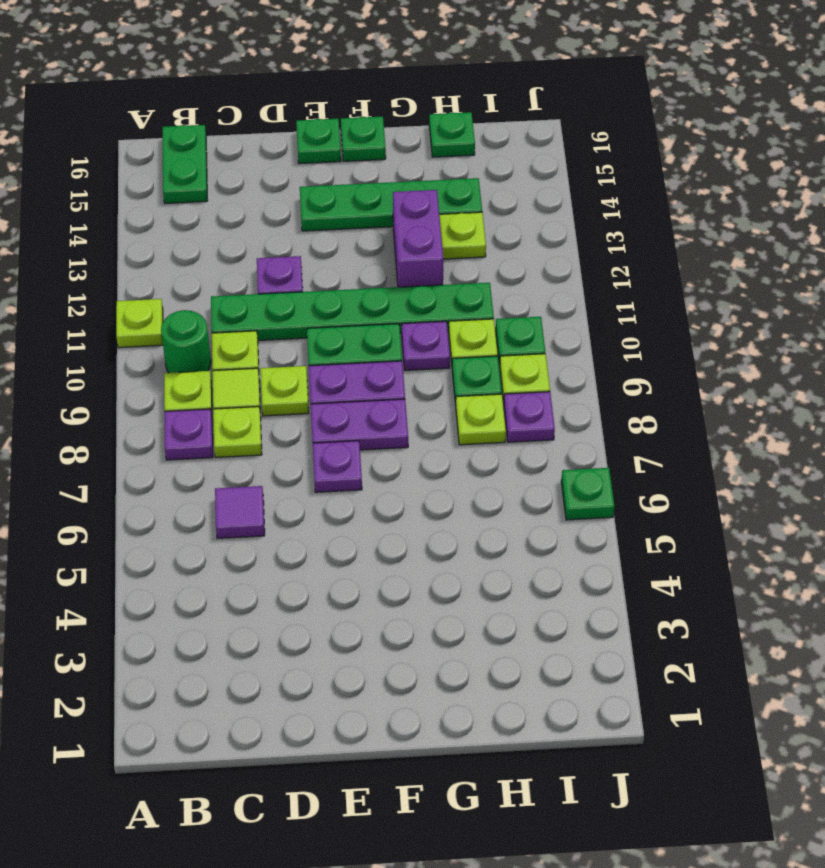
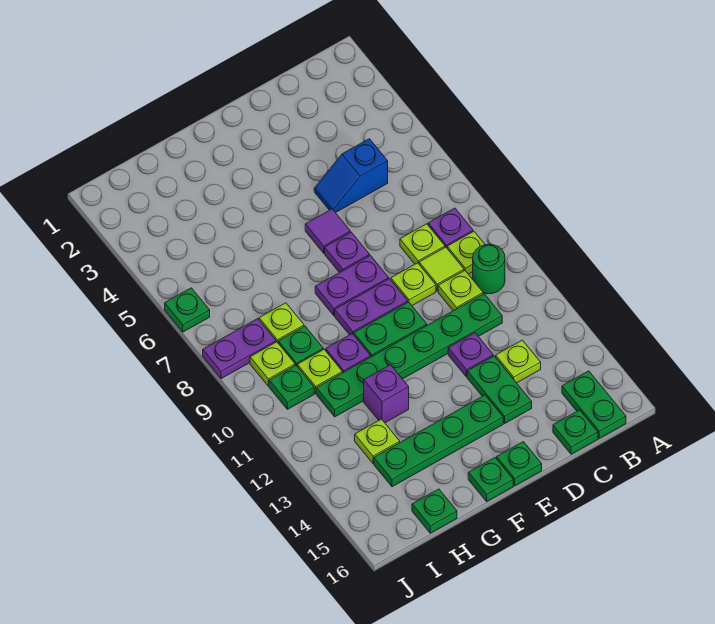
lime 1x1 plate [116,299,163,348] -> lime 1x1 plate moved to [496,340,541,383]
none -> blue 1x2 slope [314,139,388,213]
purple 1x1 tile [215,486,265,538] -> purple 1x1 tile moved to [305,209,350,253]
none -> green 1x1 plate [553,410,598,454]
none -> green 1x2 plate [467,356,532,423]
purple 1x2 brick [393,190,443,287] -> purple 1x1 brick [364,365,409,423]
purple 1x1 plate [504,392,555,442] -> purple 1x2 plate [203,319,276,379]

